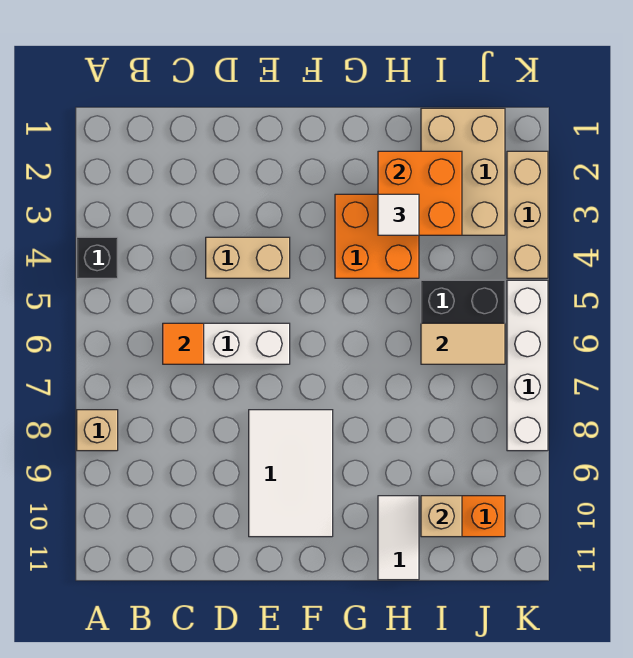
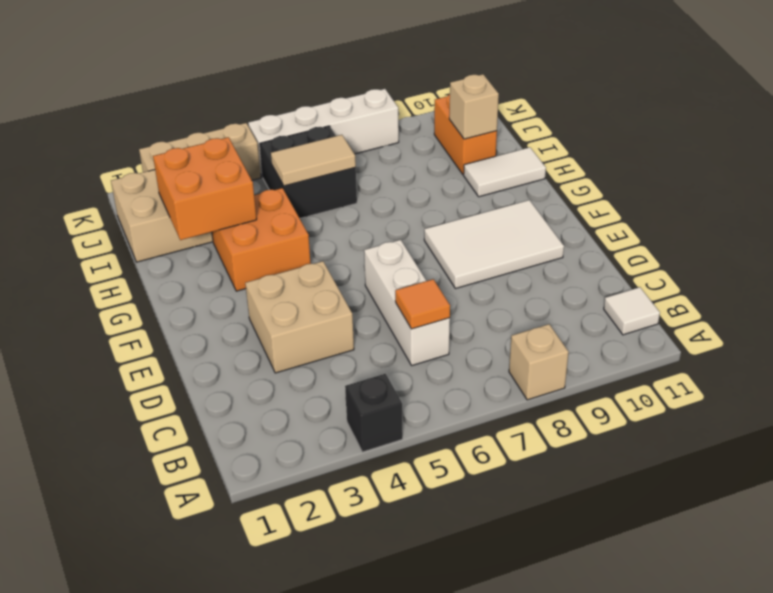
tan 1x2 brick [206,237,290,278] -> tan 2x2 brick [245,261,354,373]
white 1x1 tile [378,194,419,235] -> white 1x1 tile moved to [604,287,660,335]
tan 1x2 tile [421,323,505,364] -> tan 1x2 tile turned to [271,135,356,186]

